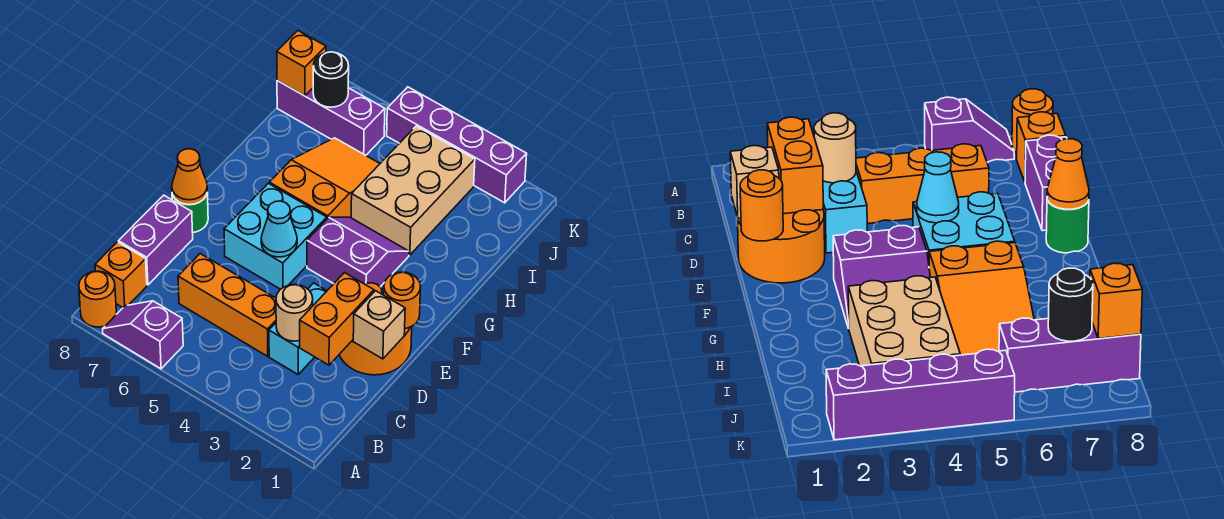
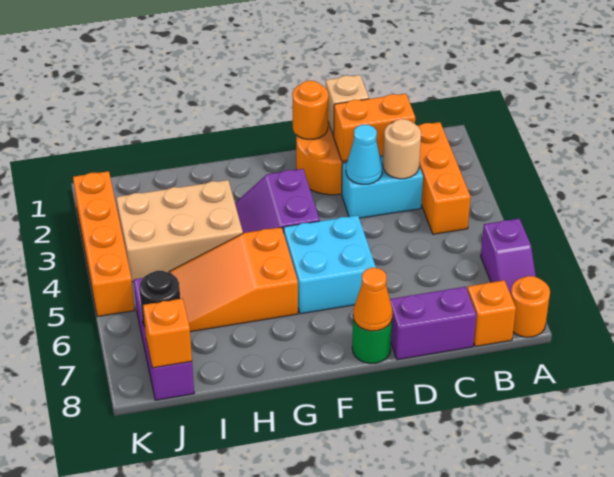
orange 1x3 brick [178,254,276,356] -> orange 1x3 brick moved to [417,122,471,234]
cyan 1x1 cone [261,201,297,257] -> cyan 1x1 cone moved to [346,125,382,184]
purple 1x4 brick [387,87,527,203] -> orange 1x4 brick [73,171,135,317]

